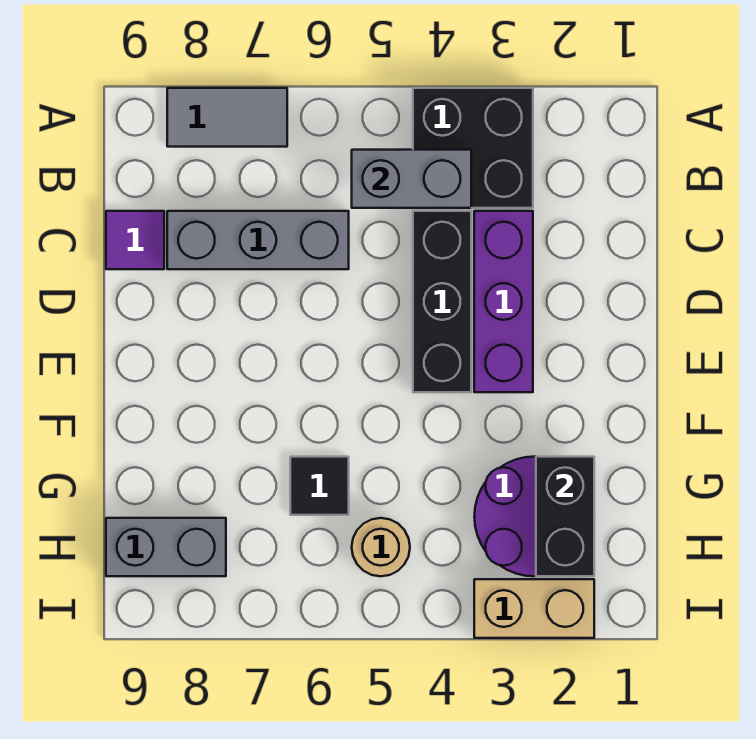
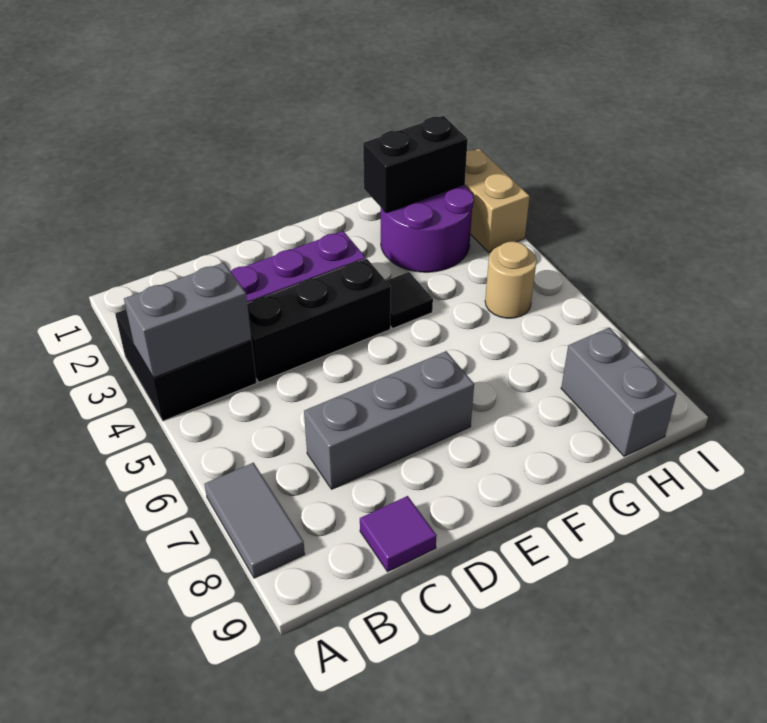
grey 1x2 brick [352,150,471,208] -> grey 1x2 brick turned to [124,263,251,378]
grey 1x3 brick [167,211,349,269] -> grey 1x3 brick turned to [304,351,474,489]
black 1x1 tile [290,457,349,515] -> black 1x1 tile moved to [387,272,433,329]

